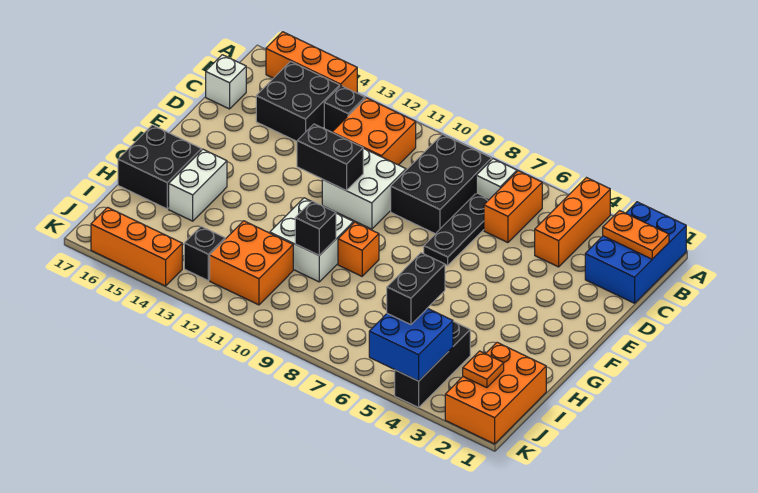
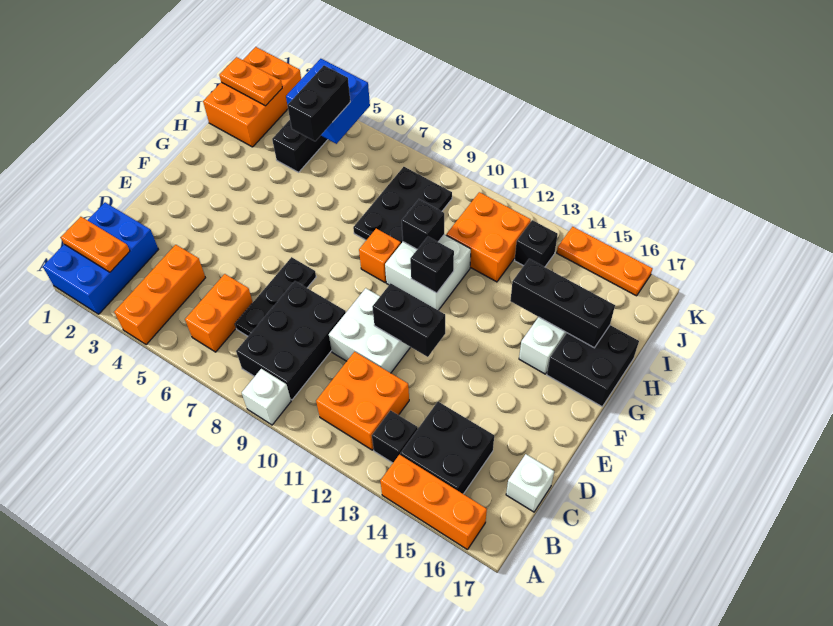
white 1x1 brick [476,159,517,200] -> white 1x1 brick moved to [242,369,291,425]
none -> black 1x1 brick [410,237,454,293]
none -> black 2x3 plate [353,167,452,243]
none -> black 1x3 brick [510,259,615,348]
orange 1x1 plate [463,351,504,388] -> orange 1x2 plate [219,57,282,106]
orange 1x3 brick [91,207,182,286] -> orange 1x3 plate [557,227,653,296]

